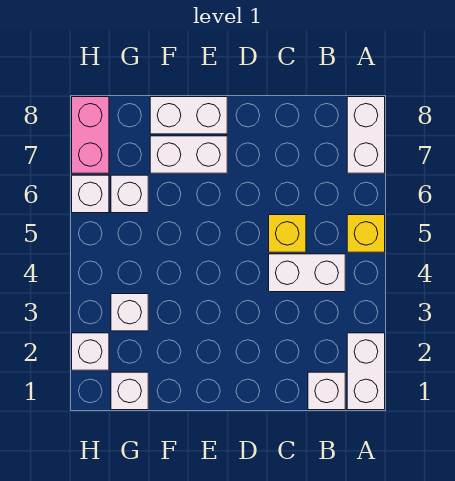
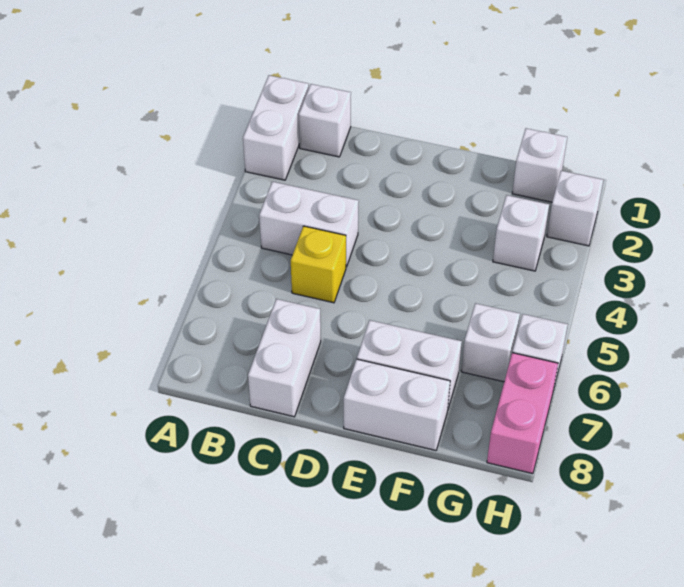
yellow 1x1 brick [347,215,385,252] -> none
white 1x2 brick [347,97,385,173] -> white 1x2 brick moved to [248,299,321,417]

